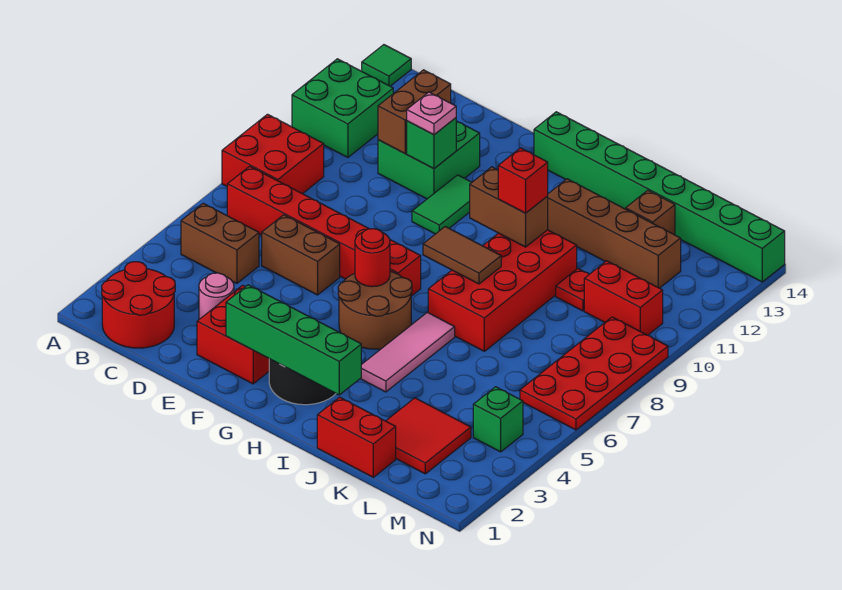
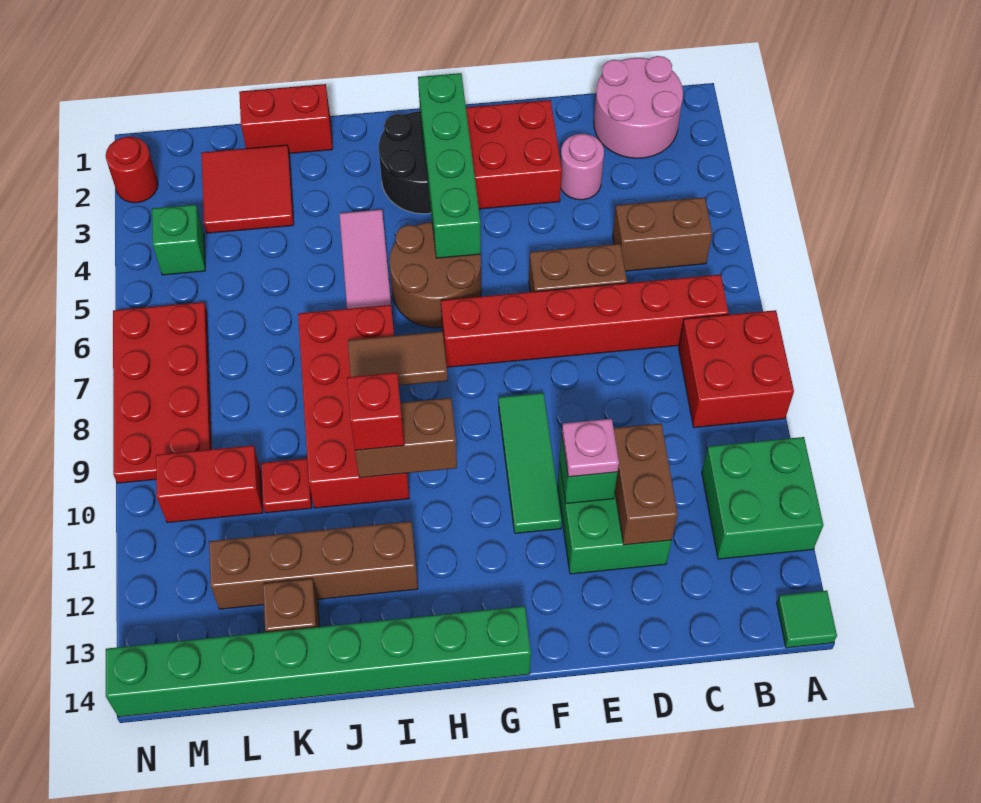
red 2x2 round brick [102,262,175,348] -> pink 2x2 round brick [594,56,683,158]
green 1x4 brick [226,285,361,395] -> green 1x4 brick turned to [418,73,481,258]
green 1x2 tile [412,175,472,234] -> green 1x3 tile [499,393,562,533]
red 1x1 round brick [355,229,390,287] -> red 1x1 round brick moved to [106,137,158,203]

